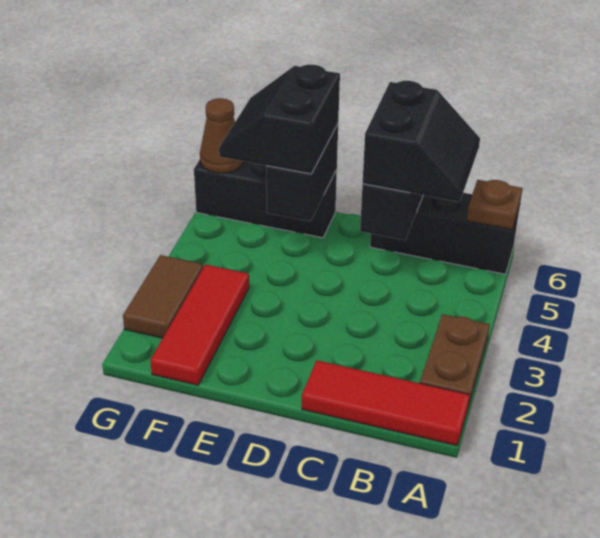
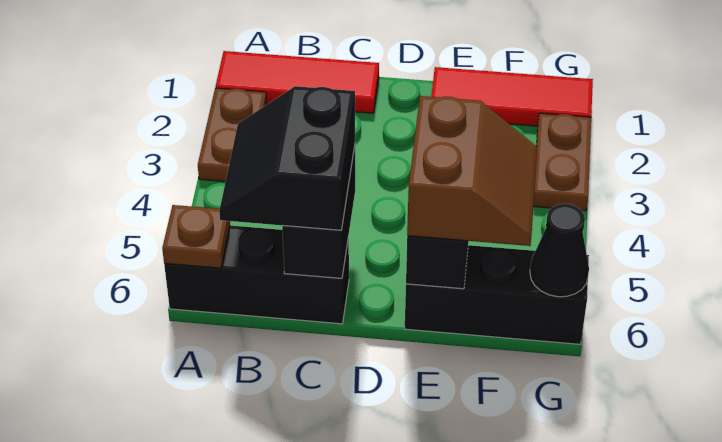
black 2x2 slope [219,65,340,174] -> brown 2x2 slope [407,96,537,246]
red 1x3 tile [150,265,249,385] -> red 1x3 tile turned to [431,67,593,126]
brown 1x2 tile [123,255,203,338] -> brown 1x2 plate [533,113,591,211]
brown 1x1 cone [200,98,243,173] -> black 1x1 cone [530,204,589,297]

